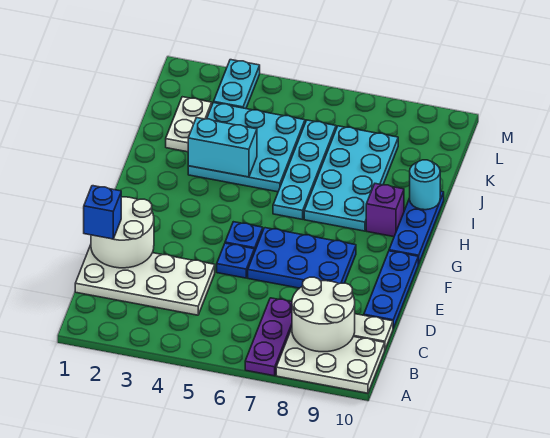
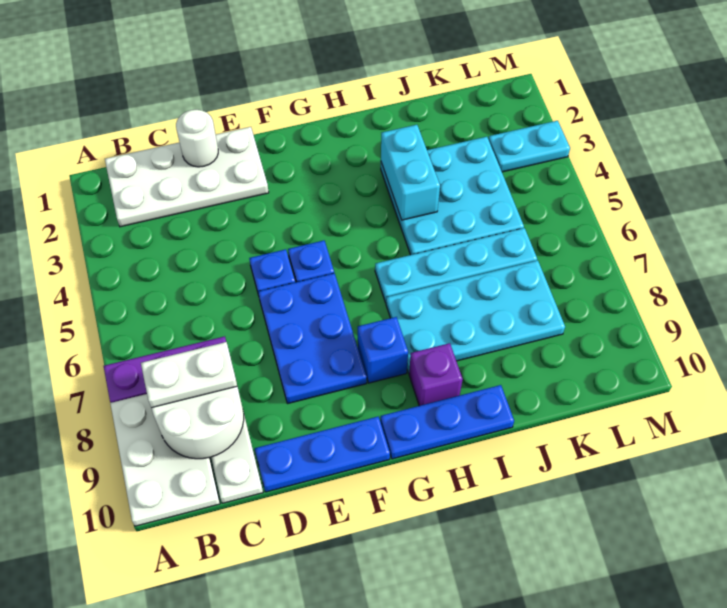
white 2x4 plate [75,245,215,315] -> white 2x4 plate turned to [105,127,269,227]
white 2x2 round brick [91,197,154,268] -> white 1x1 round brick [176,110,218,167]
blue 1x1 brick [84,186,121,239] -> blue 1x1 brick moved to [358,317,408,383]
cyan 1x1 round brick [410,160,440,210] -> none
white 1x2 plate [166,97,212,152] -> white 1x2 plate moved to [141,342,237,408]

